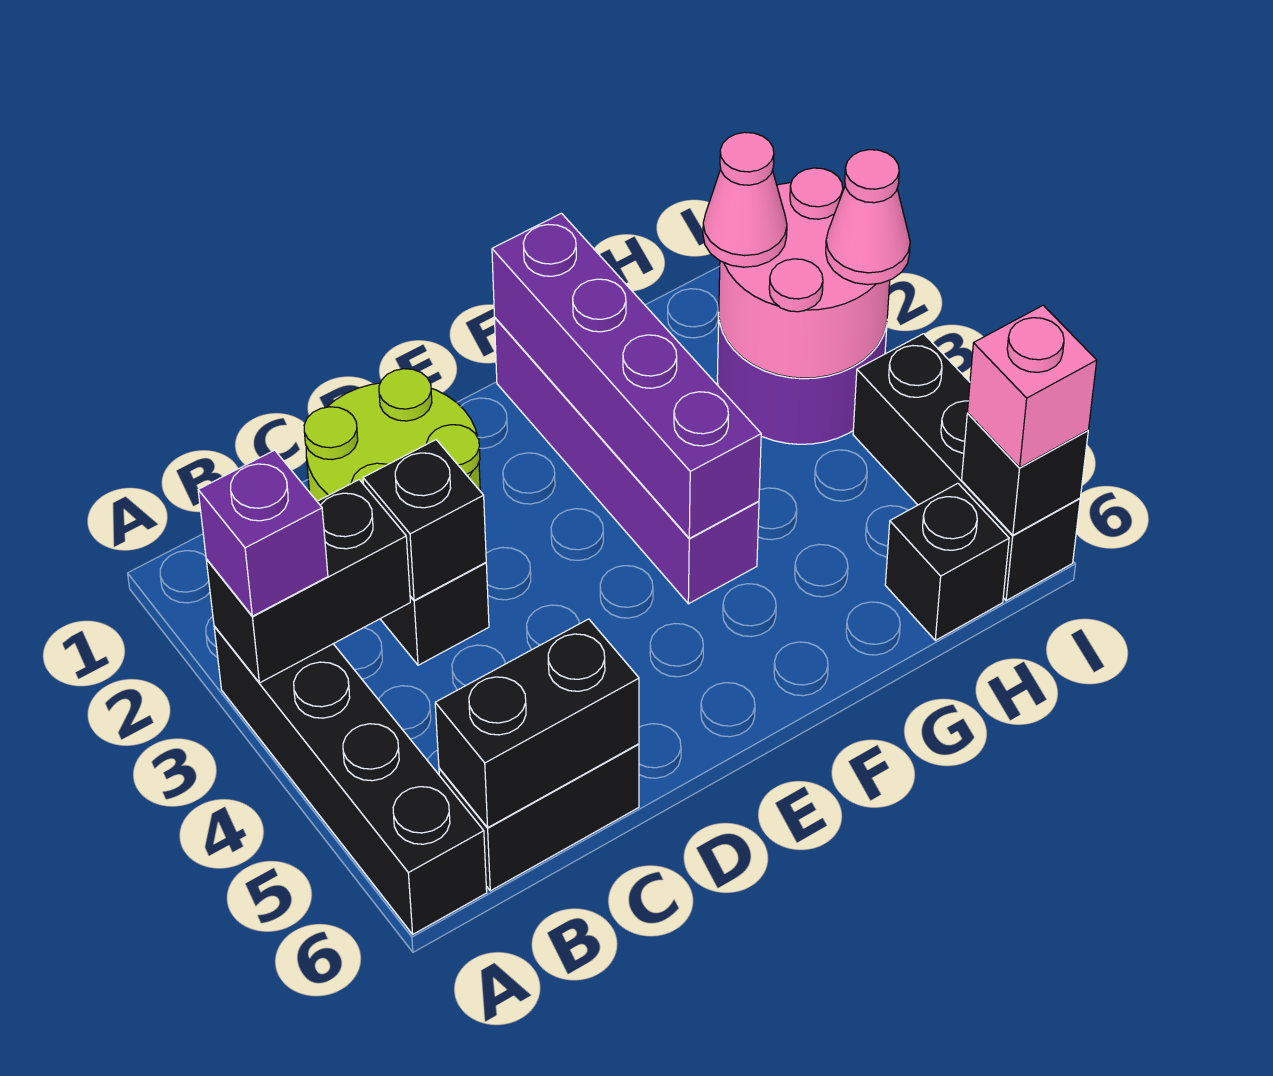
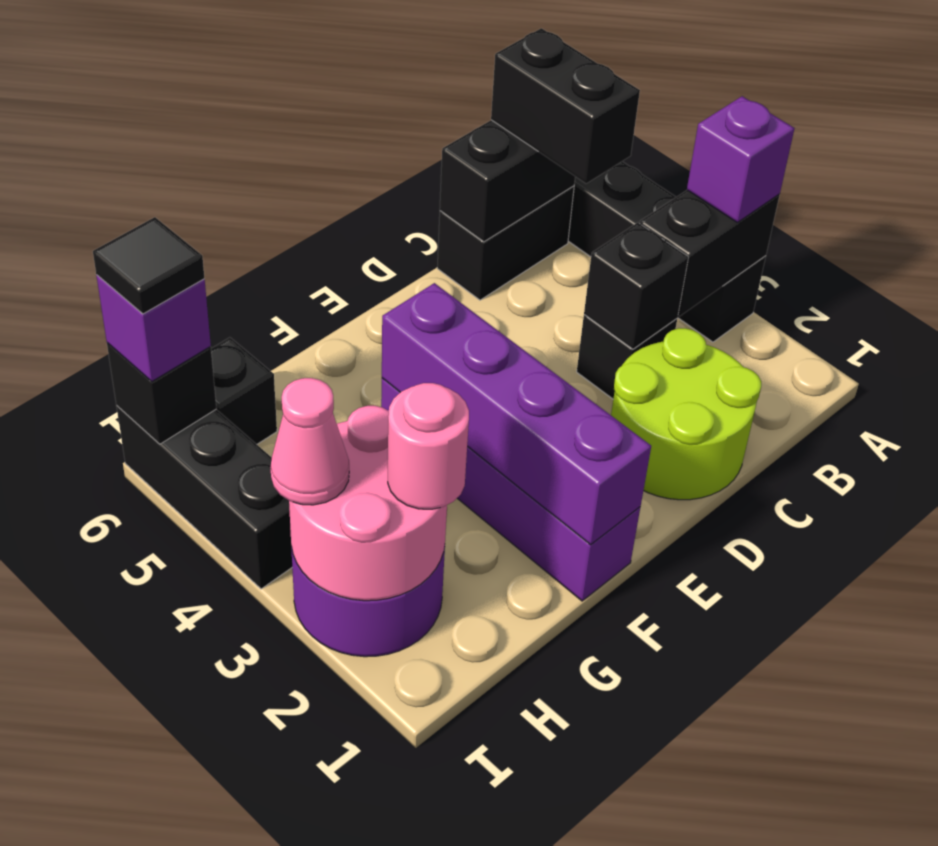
none -> black 1x2 brick [491,28,640,183]
pink 1x1 cone [703,132,787,267] -> pink 1x1 round brick [388,383,469,509]
pink 1x1 brick [967,305,1097,467] -> purple 1x1 brick [96,275,211,381]
none -> black 1x1 tile [93,217,205,314]

